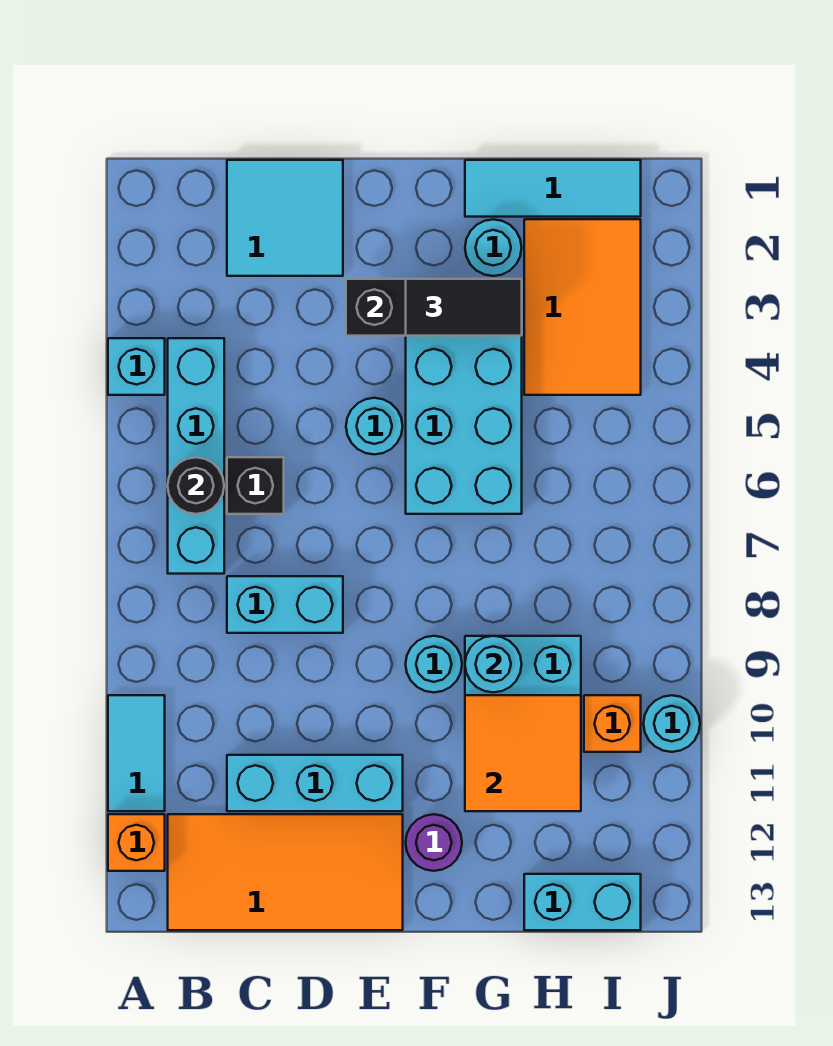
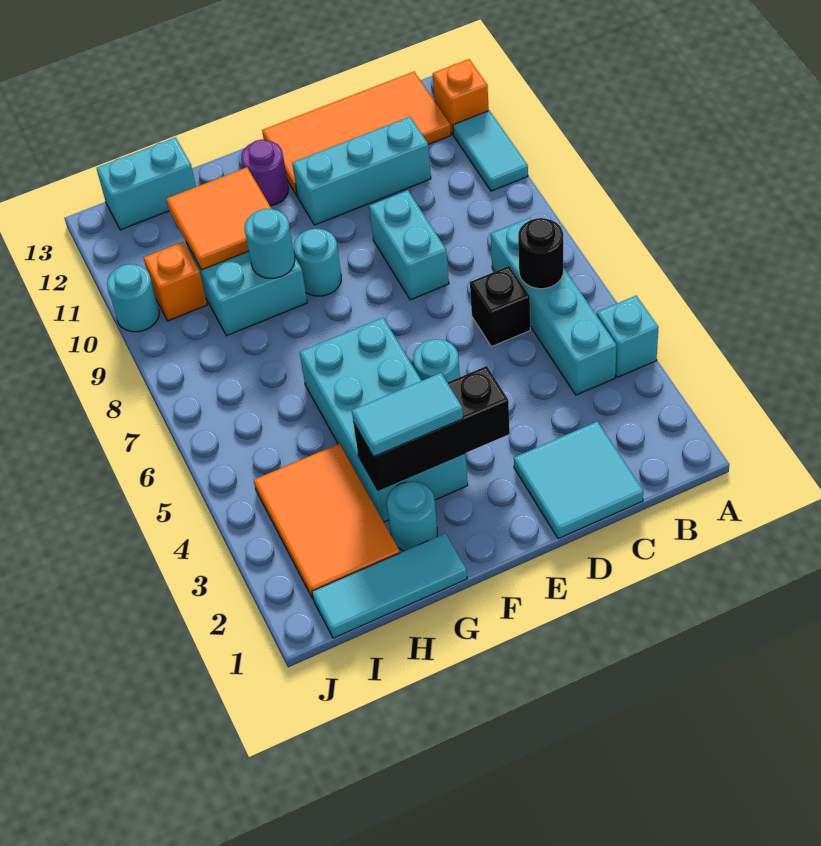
cyan 1x2 brick [227,576,343,633] -> cyan 1x2 brick turned to [369,190,449,300]
black 1x2 tile [406,279,522,336] -> cyan 1x2 tile [352,373,463,457]

